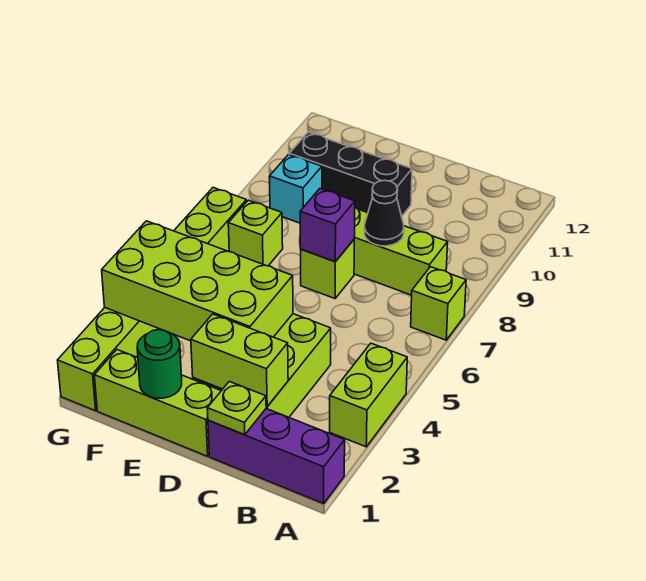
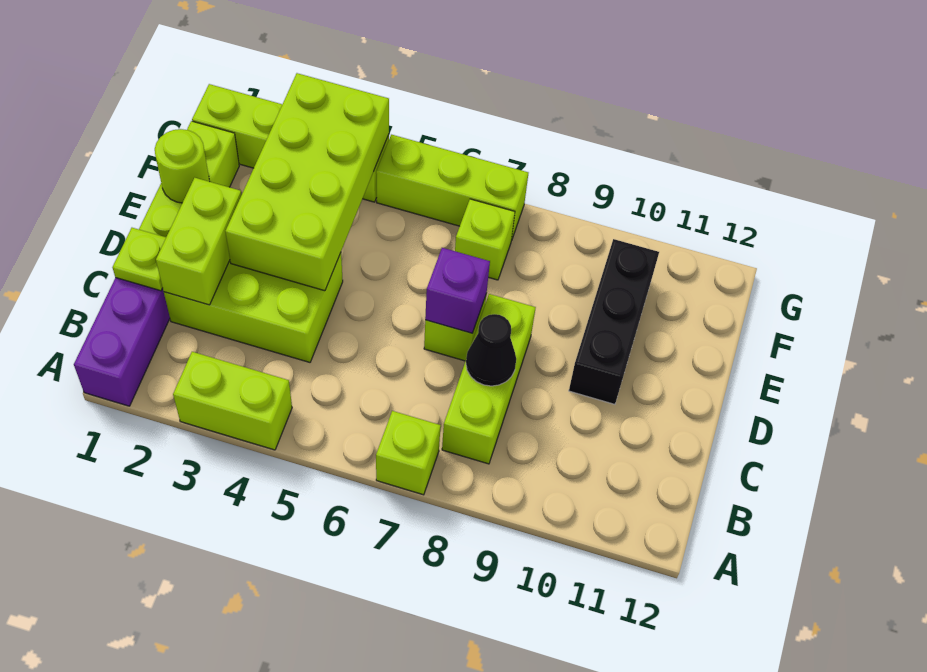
green 1x1 round brick [137,330,182,398] -> lime 1x1 round brick [155,129,210,203]
cyan 1x1 brick [269,155,322,223] -> none

